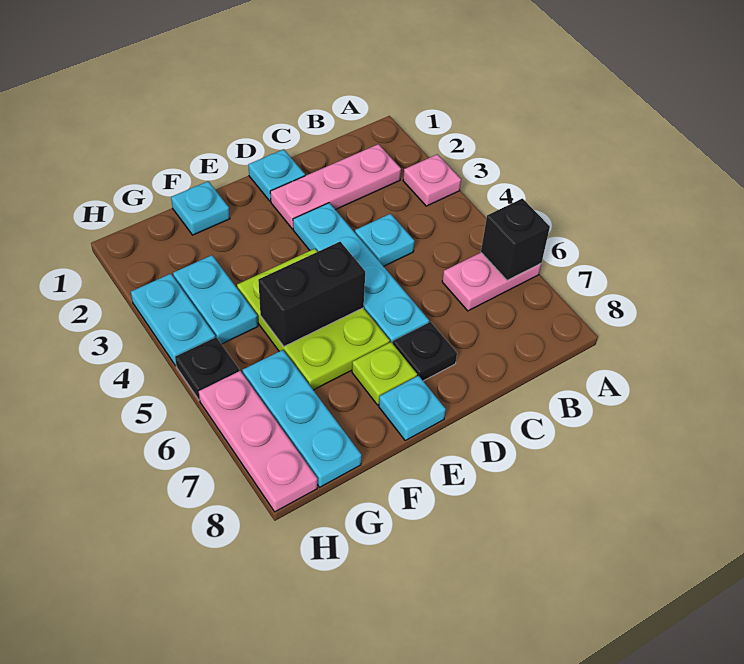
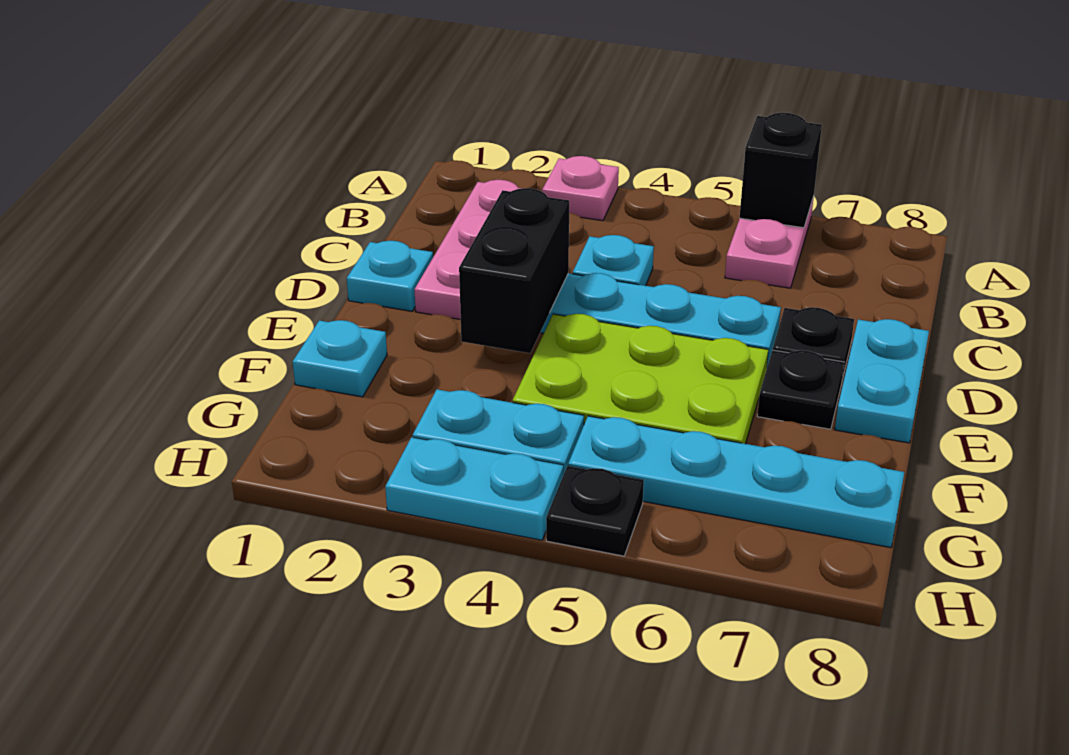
black 1x2 brick [258,242,365,346] -> black 1x2 brick moved to [459,188,569,353]
lime 1x1 plate [352,342,417,405] -> black 1x1 plate [757,350,844,429]
cyan 1x1 plate [379,376,446,440] -> cyan 1x2 plate [835,319,929,443]
cyan 1x3 plate [243,350,361,487] -> cyan 1x4 plate [568,416,904,547]
pink 1x3 plate [199,371,317,512] -> none

